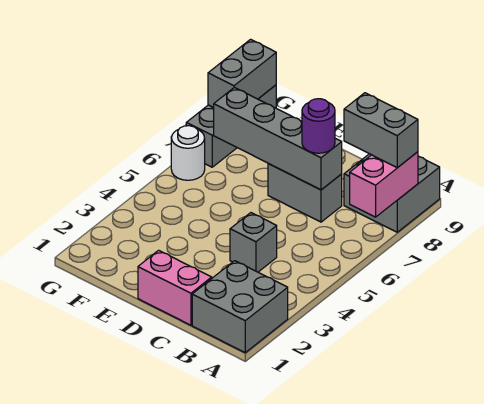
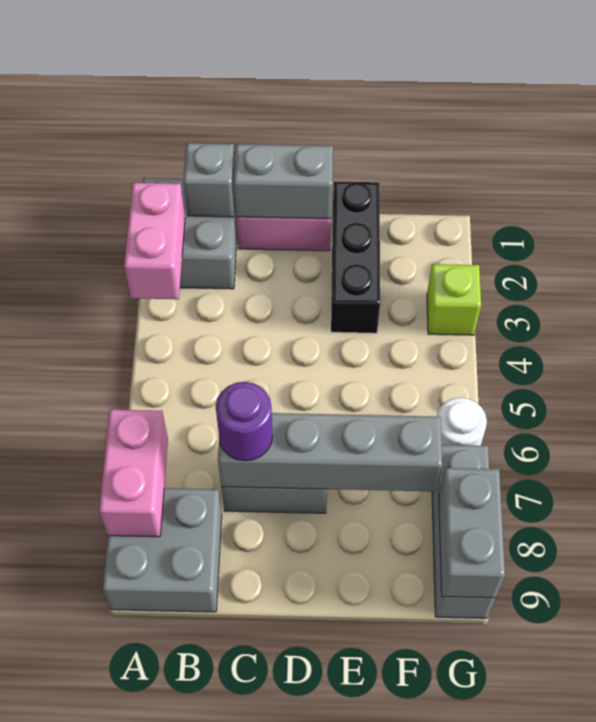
none -> pink 1x2 brick [124,183,185,299]
grey 1x2 brick [344,93,418,168] -> grey 1x2 brick moved to [234,144,333,219]
grey 1x1 brick [230,213,277,272] -> grey 1x1 brick moved to [183,143,235,217]
none -> black 1x3 brick [331,181,380,333]
none -> lime 1x1 brick [427,264,481,335]

